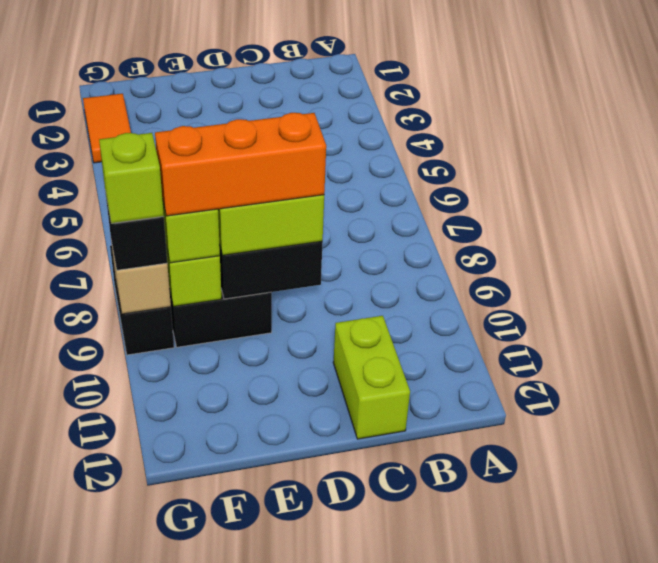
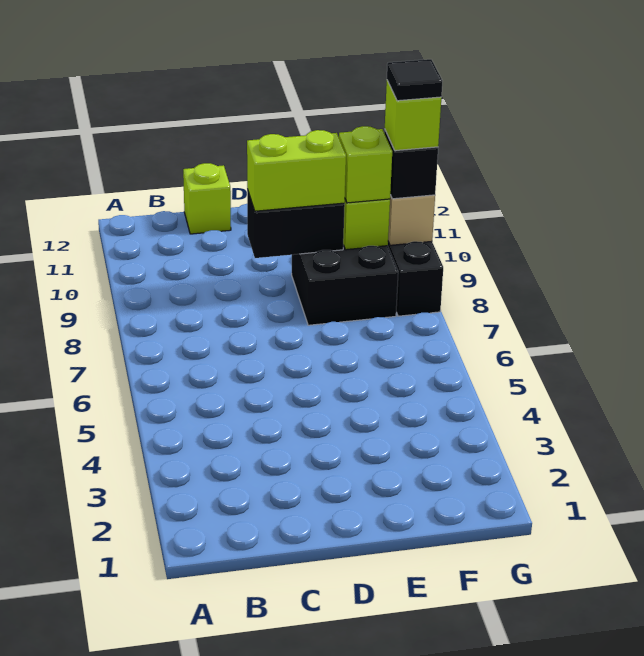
lime 1x2 brick [333,316,410,439] -> lime 1x1 brick [183,163,231,234]
orange 1x3 brick [155,113,326,216] -> none
orange 1x2 tile [83,94,131,163] -> none
none -> black 1x1 tile [387,59,442,101]

